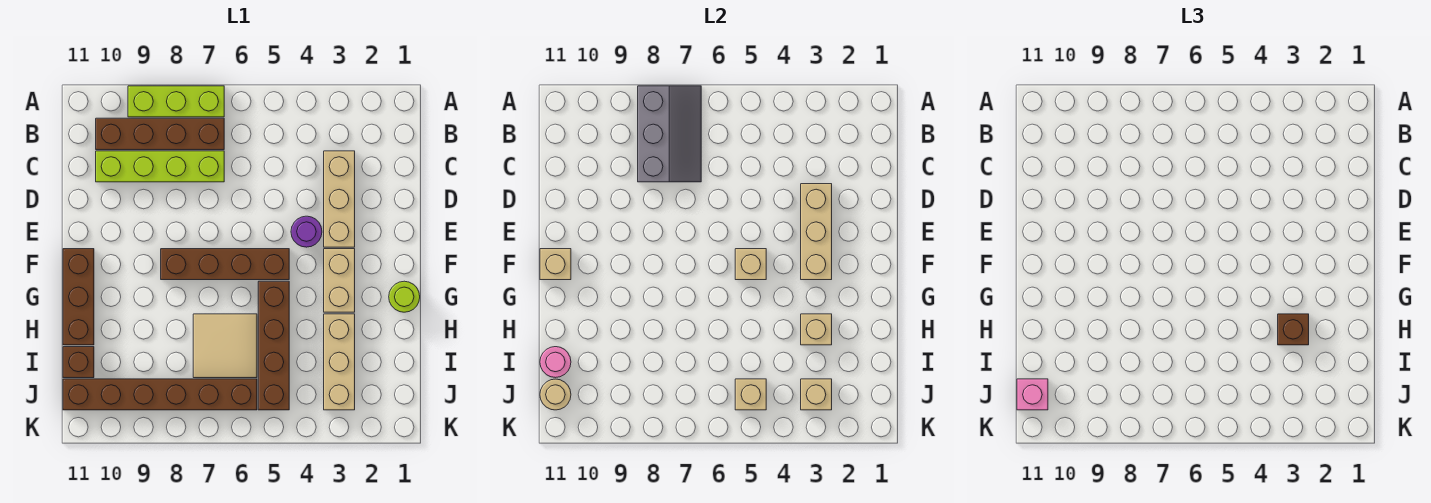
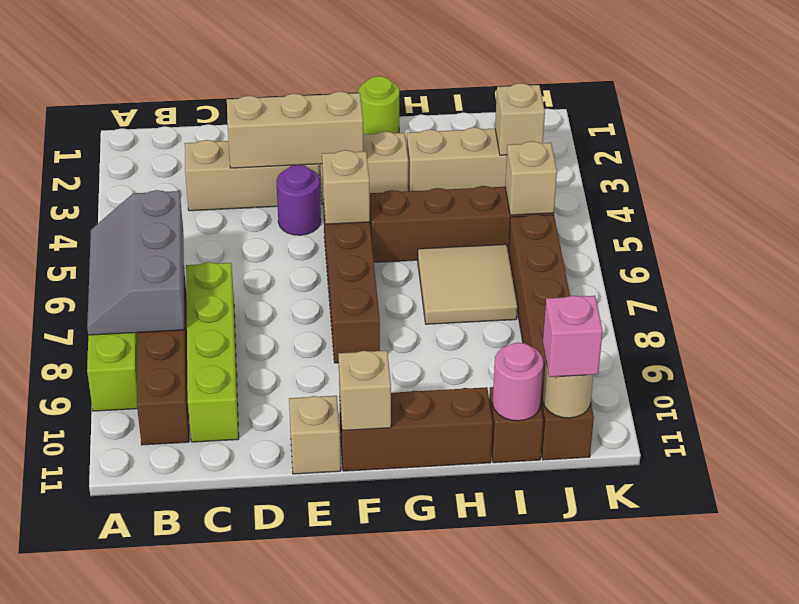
grey 2x3 slope [638,86,701,182] -> grey 2x3 slope turned to [87,190,184,335]
tan 1x1 brick [801,314,832,345] -> tan 1x1 brick moved to [289,396,341,474]
brown 1x1 brick [1278,314,1309,345] -> none

